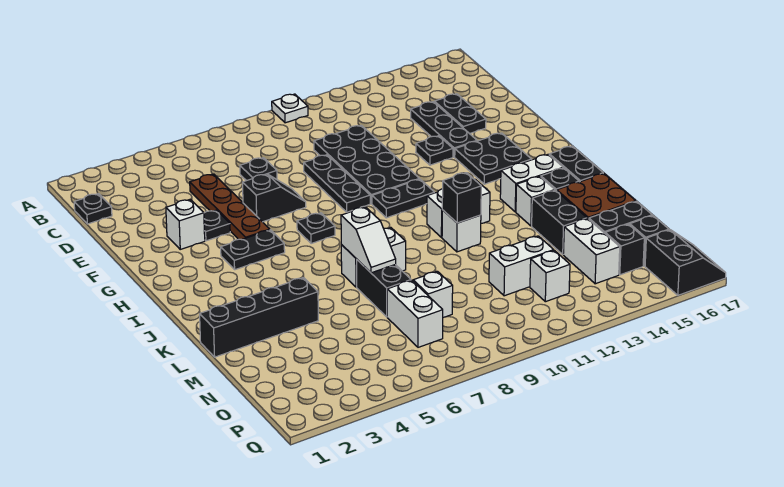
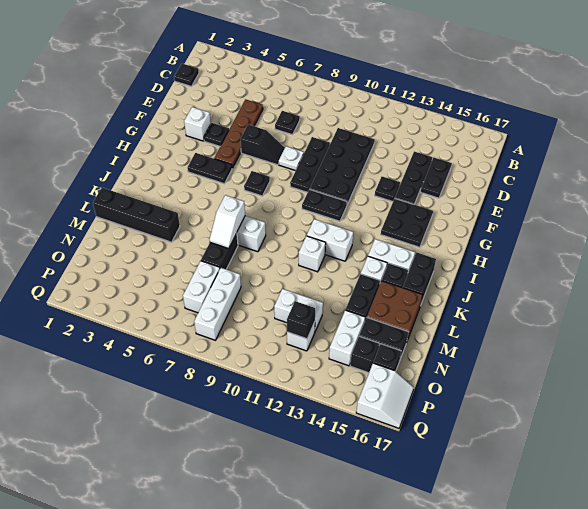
white 1x1 plate [272,94,308,123] -> white 1x1 plate moved to [279,146,304,171]
black 1x1 brick [442,173,481,223] -> black 1x1 brick moved to [287,301,315,339]
white 1x1 brick [413,271,453,317] -> white 1x3 brick [194,268,241,340]
black 2x2 slope [645,230,726,295] -> white 2x2 slope [356,363,414,428]

